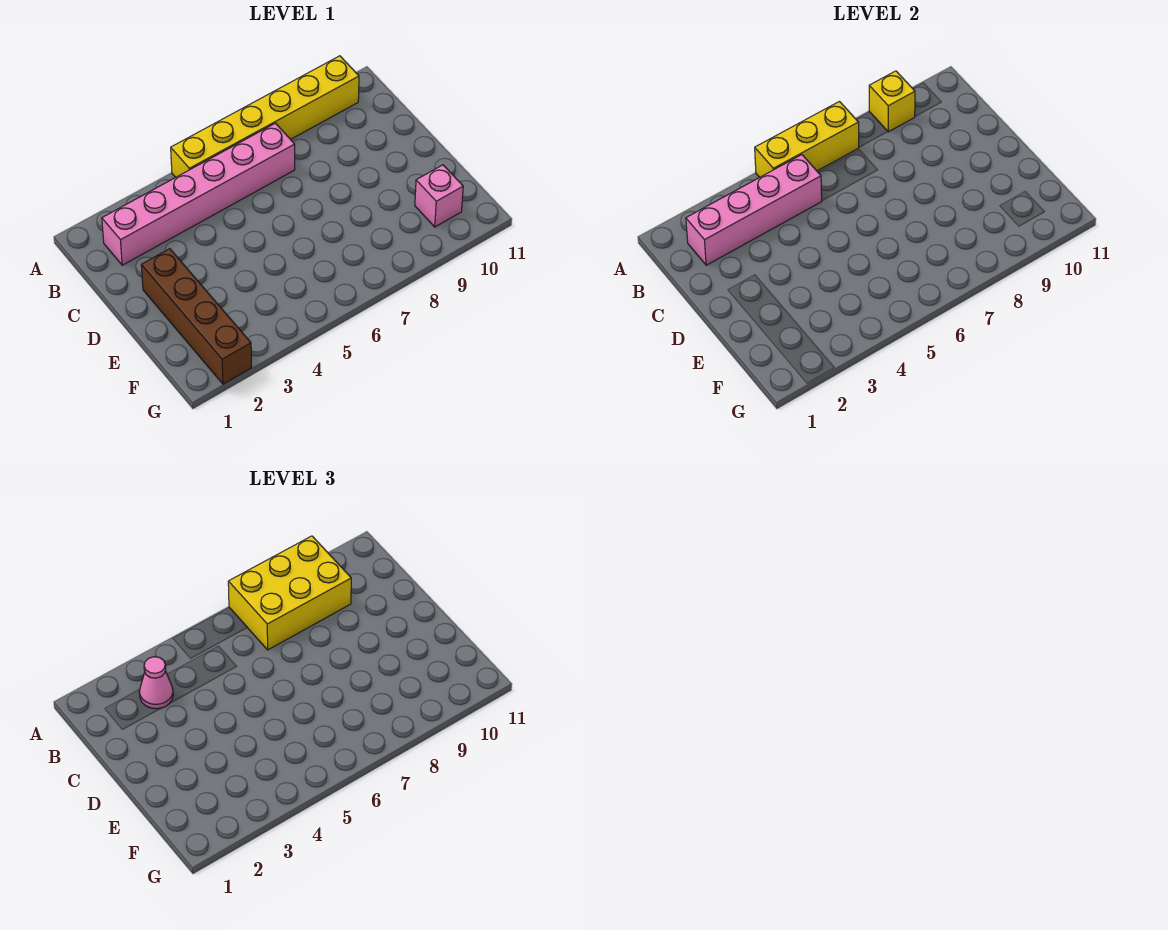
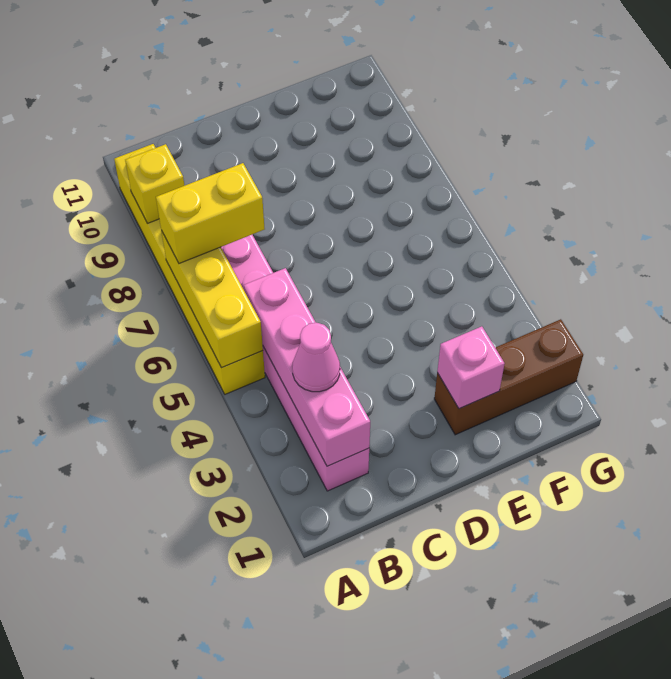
yellow 2x3 brick [228,536,351,650] -> yellow 1x2 brick [156,163,265,263]
brown 1x4 brick [141,249,252,384] -> brown 1x3 brick [434,319,583,435]
pink 1x1 brick [415,165,463,227] -> pink 1x1 brick moved to [437,326,505,409]

